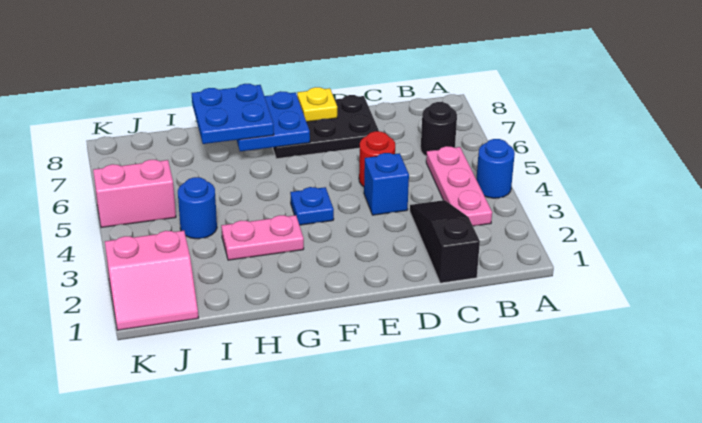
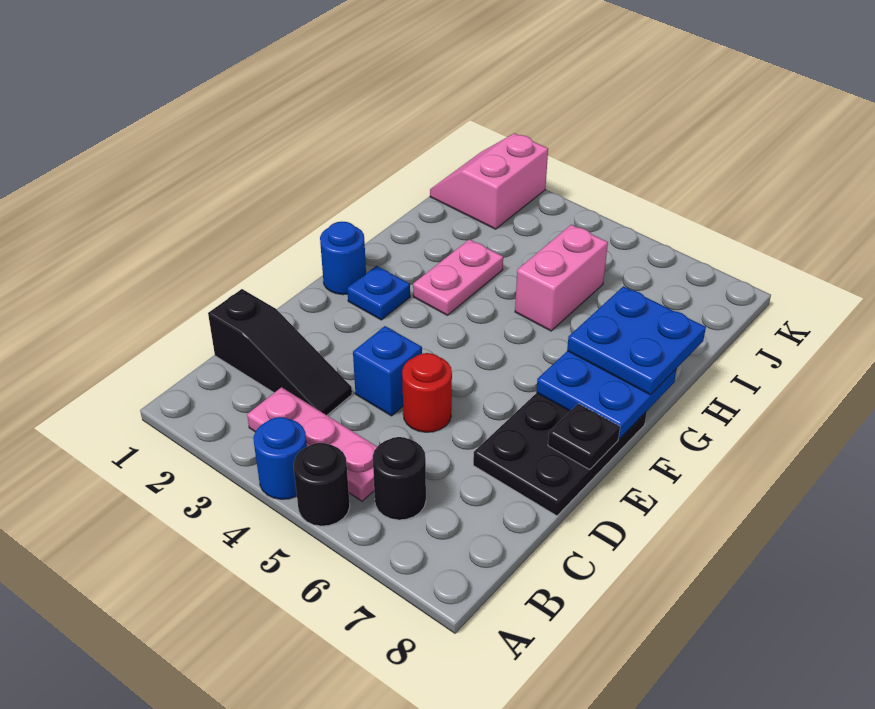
none -> black 1x1 round brick [294,443,350,526]
yellow 1x1 plate [297,87,337,122] -> black 1x1 plate [548,404,620,469]
blue 1x1 plate [290,187,334,225] -> blue 1x1 plate moved to [347,266,410,320]
blue 1x1 round brick [178,177,217,239] -> blue 1x1 round brick moved to [320,222,366,295]
pink 1x2 brick [93,160,176,228] -> pink 1x2 brick moved to [515,225,608,331]

